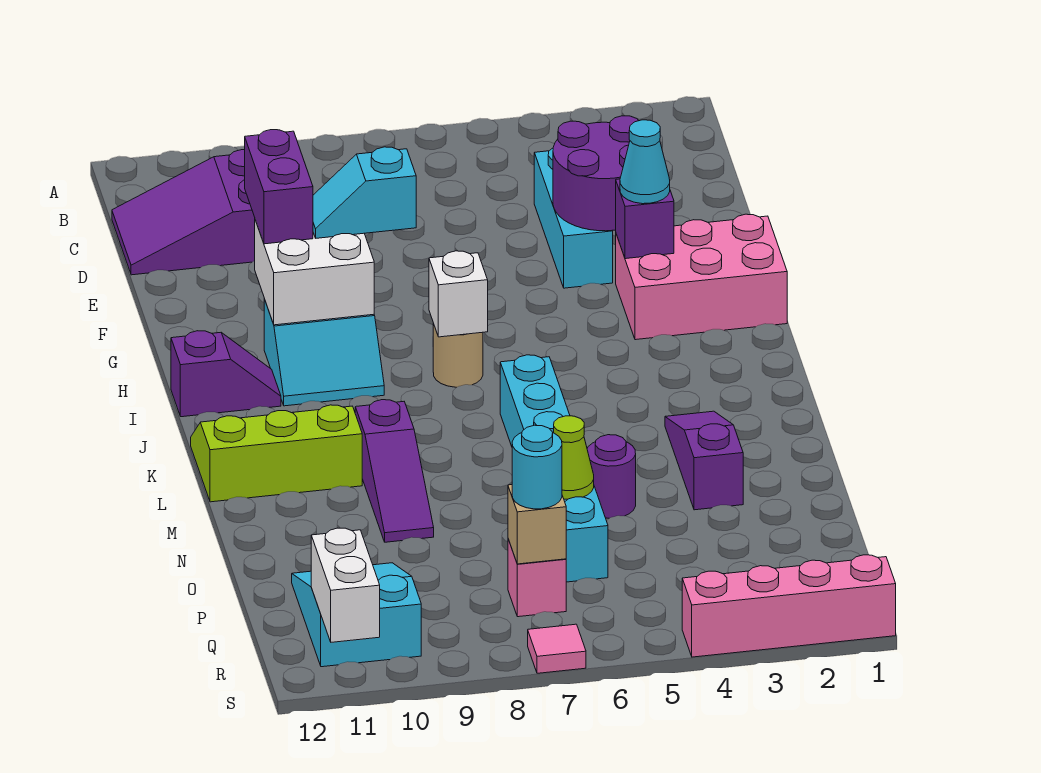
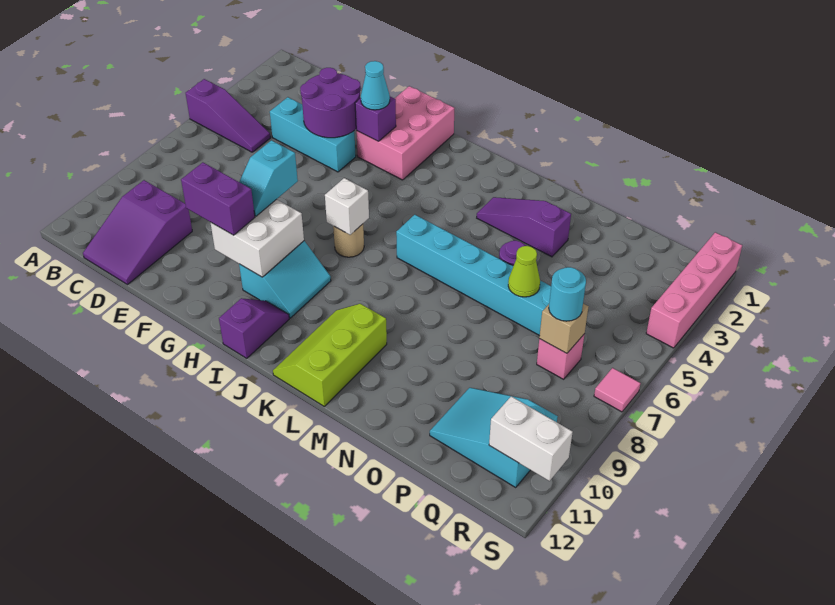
purple 1x3 slope [355,400,434,542] -> purple 1x3 slope moved to [186,79,270,152]

